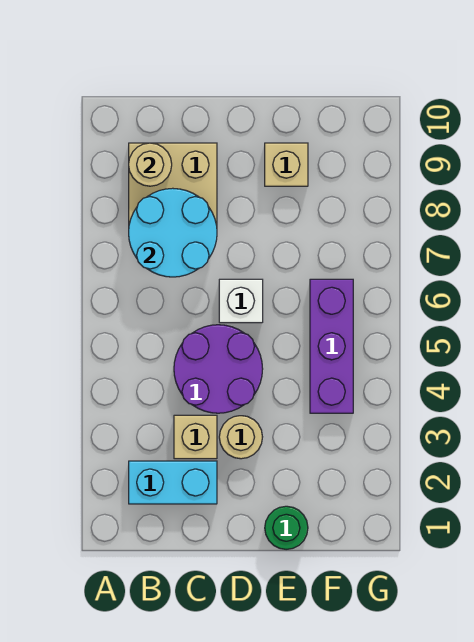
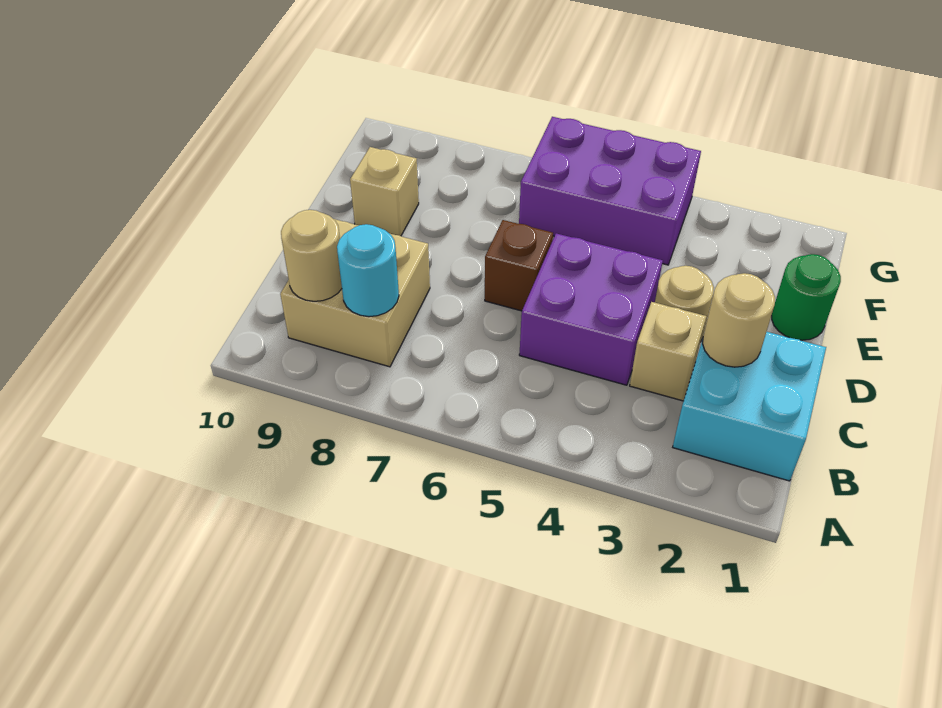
cyan 1x2 brick [129,461,217,504] -> cyan 2x2 brick [673,332,826,481]
cyan 2x2 round brick [129,188,217,277] -> cyan 1x1 round brick [337,224,399,317]
none -> tan 1x1 round brick [703,273,775,367]
purple 2x2 round brick [174,325,263,413] -> purple 2x2 brick [519,233,663,385]
white 1x1 brick [219,279,263,323] -> brown 1x1 brick [485,220,553,311]
purple 1x3 brick [310,279,353,413] -> purple 2x3 brick [519,117,701,265]

